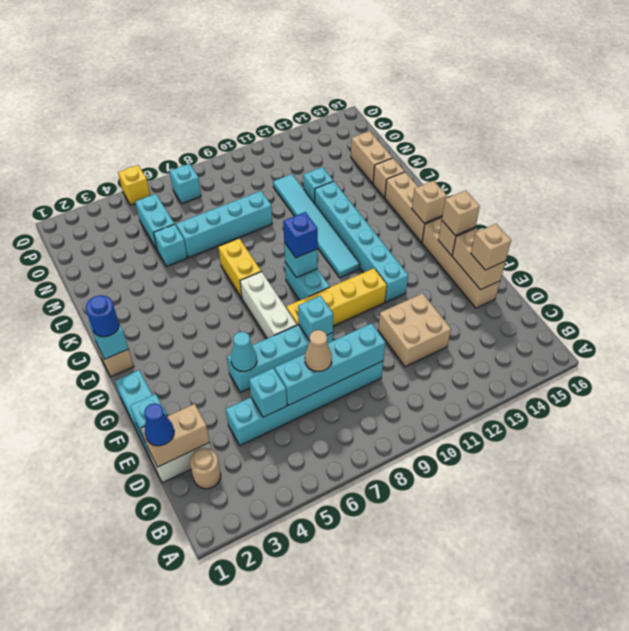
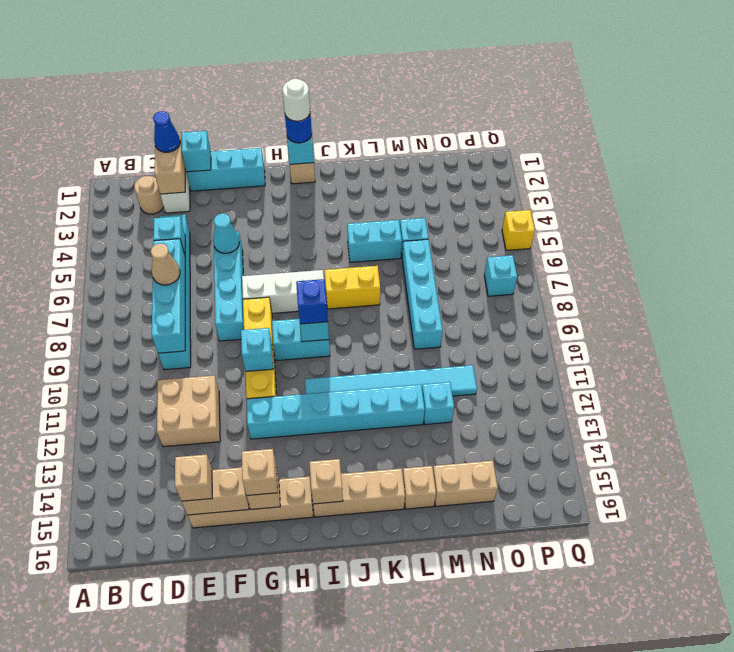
cyan 1x1 brick [298,296,333,341] -> cyan 1x1 brick moved to [241,328,273,371]
none -> white 1x1 round brick [282,79,310,121]
cyan 1x2 brick [135,194,174,249] -> cyan 1x2 brick moved to [347,220,402,262]

